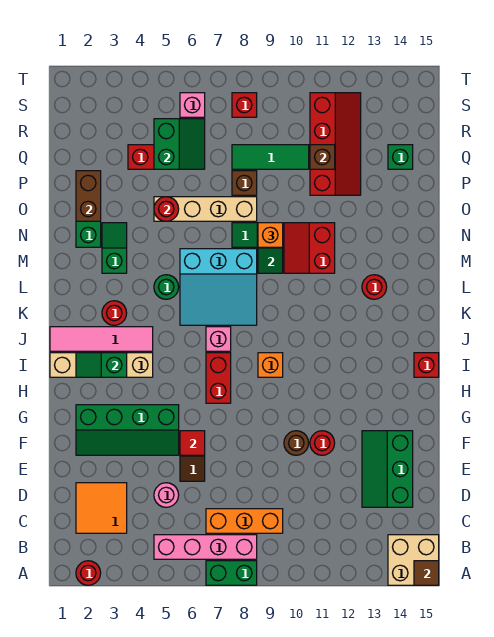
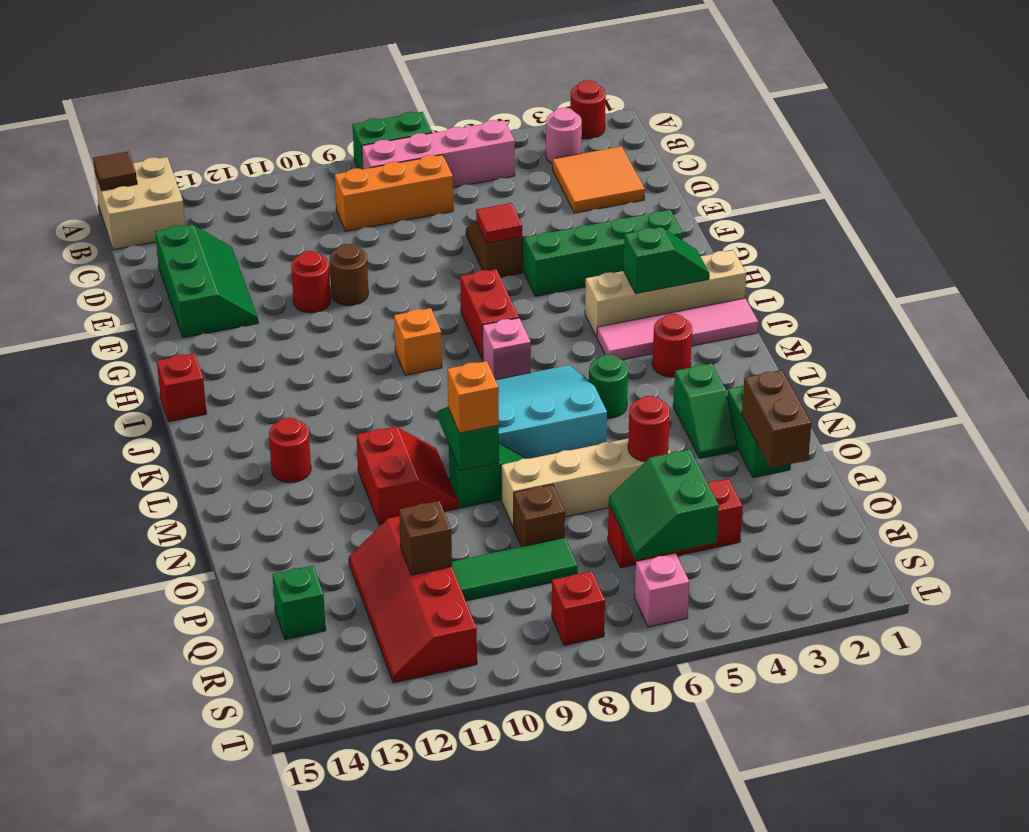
pink 1x1 round brick [154,483,179,507] -> pink 1x1 round brick moved to [546,108,582,164]

